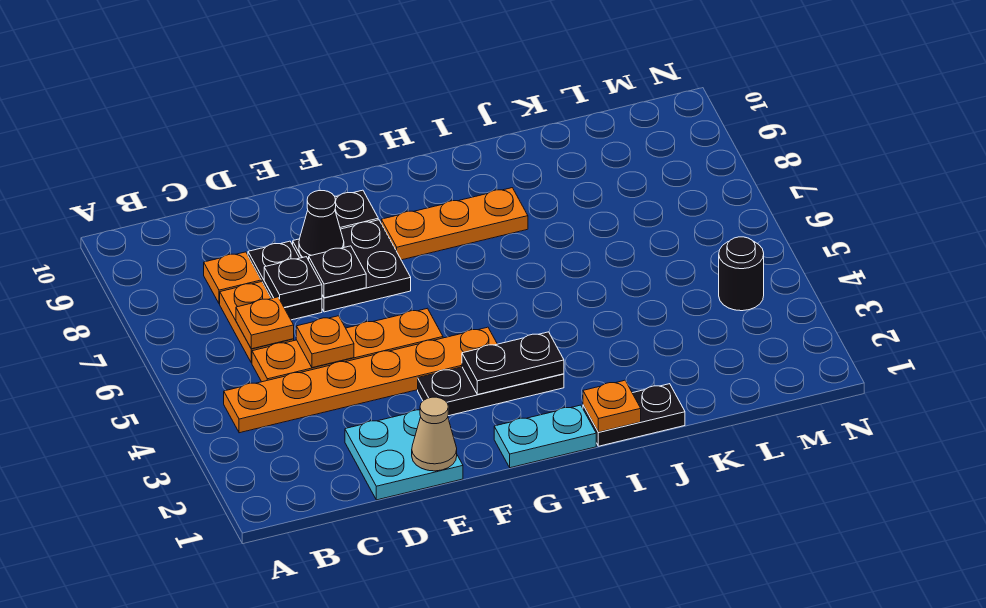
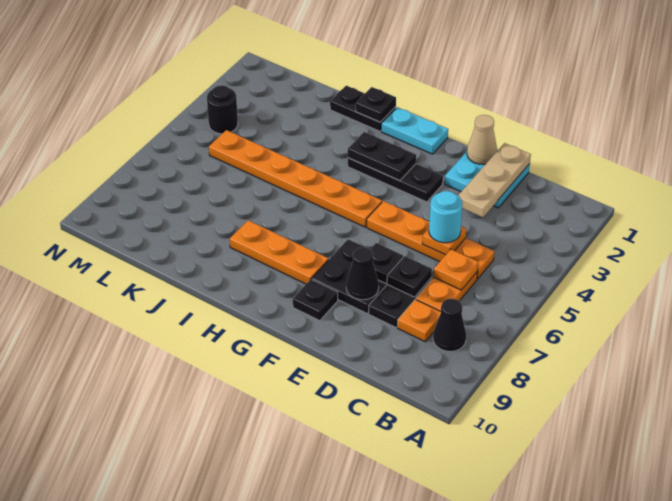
orange 1x6 plate [224,327,497,433] -> orange 1x6 plate moved to [209,130,382,227]
none -> black 1x1 cone [433,299,466,351]
none -> tan 1x3 plate [458,143,531,217]
none -> cyan 1x1 round brick [429,191,463,243]
orange 1x1 plate [583,380,641,432] -> black 1x1 plate [356,87,396,122]

